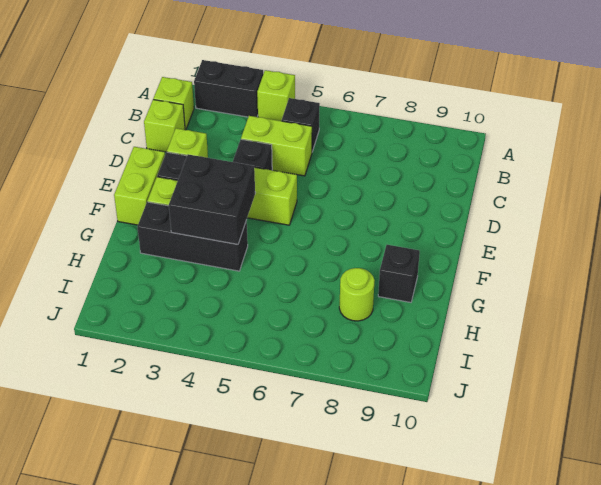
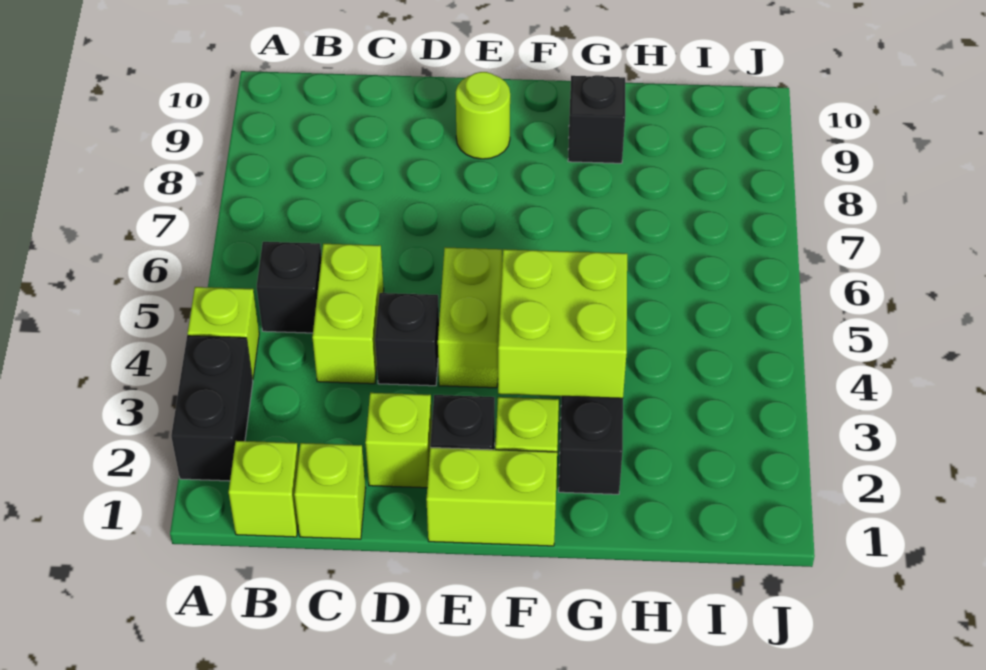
black 2x2 brick [169,154,255,244] -> lime 2x2 brick [498,249,627,398]
lime 1x1 round brick [339,268,375,321] -> lime 1x1 round brick moved to [456,72,510,159]

